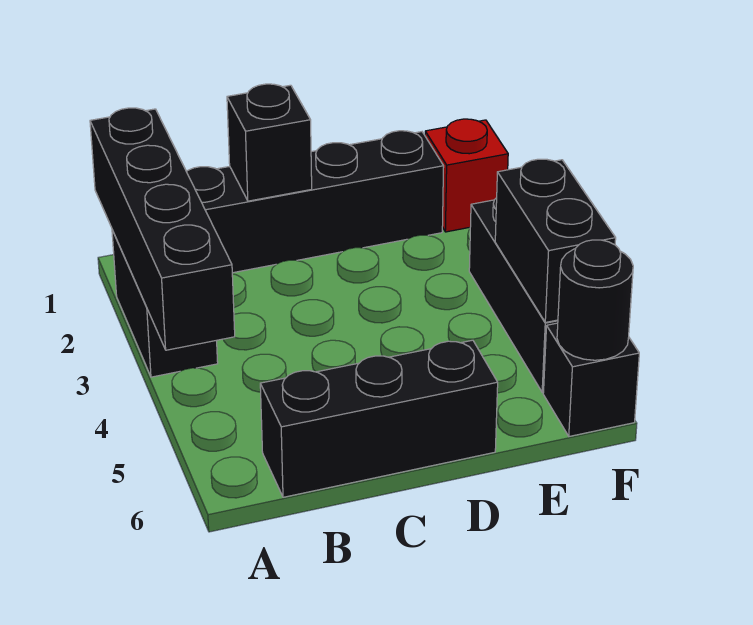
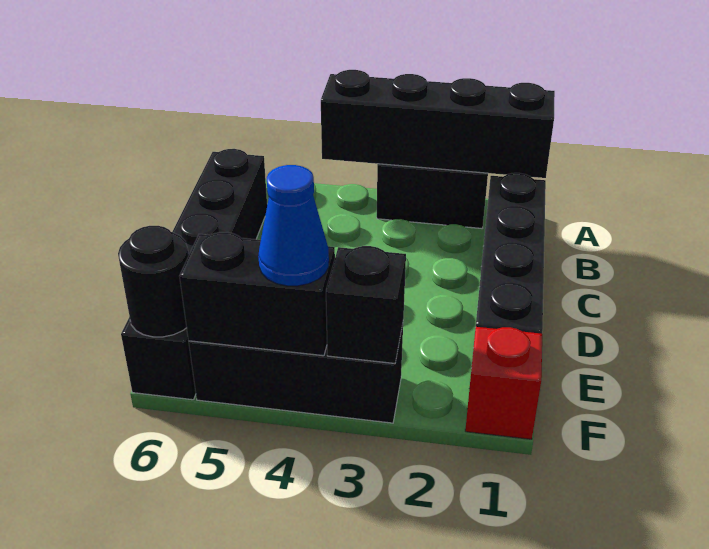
black 1x1 brick [227,84,312,201] -> black 1x1 brick moved to [326,246,406,363]
none -> blue 1x1 cone [258,165,329,286]

